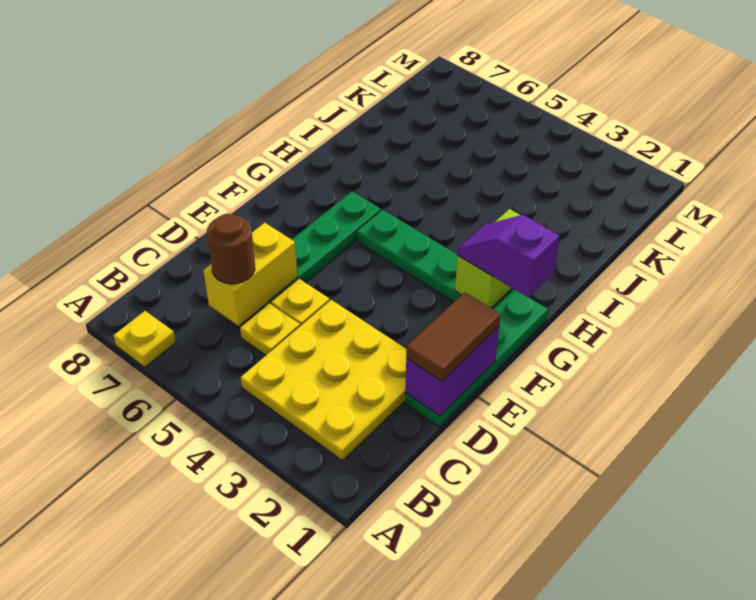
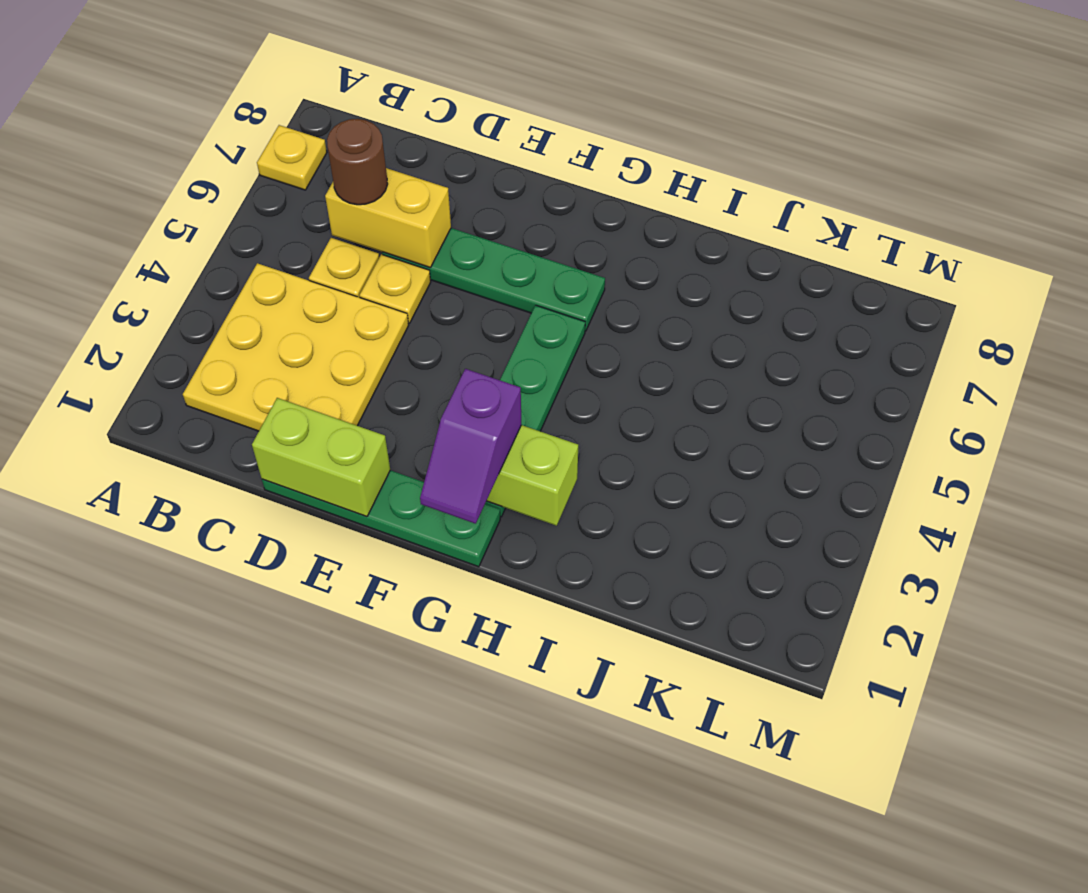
purple 1x2 brick [405,327,499,416] -> lime 1x2 brick [252,398,390,517]
brown 1x2 tile [406,292,501,381] -> none
purple 1x2 slope [457,215,560,298] -> purple 1x2 slope turned to [420,369,521,524]

